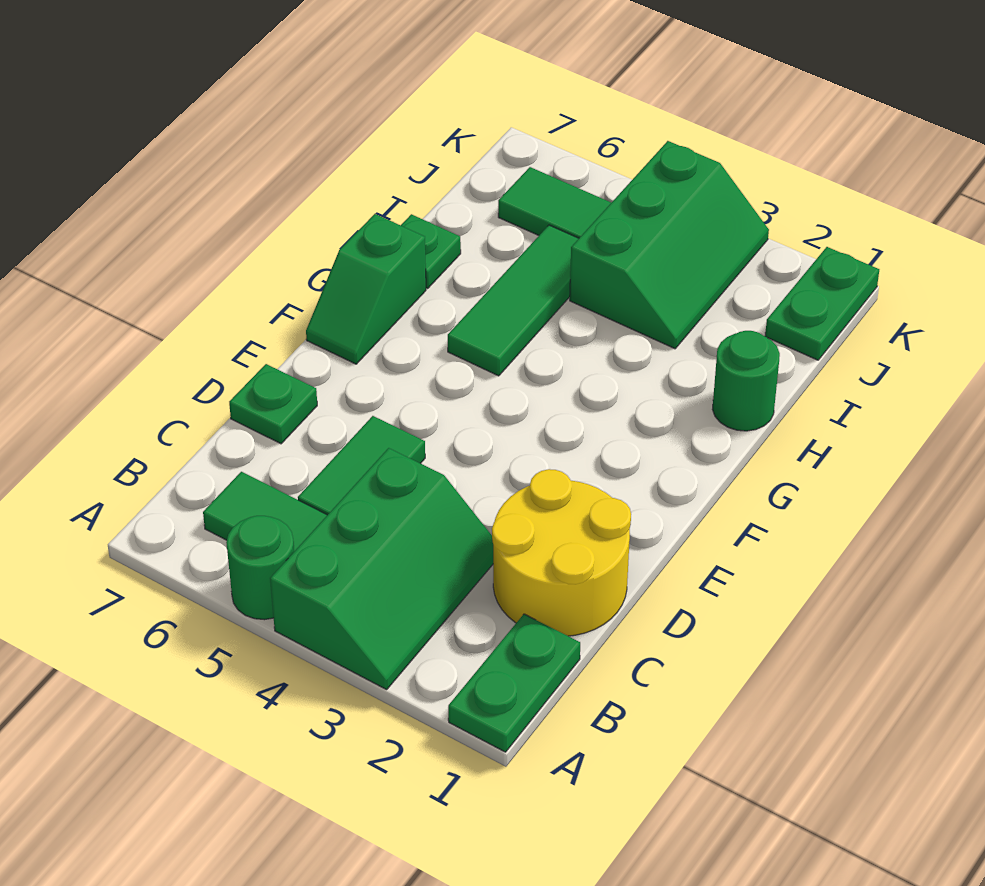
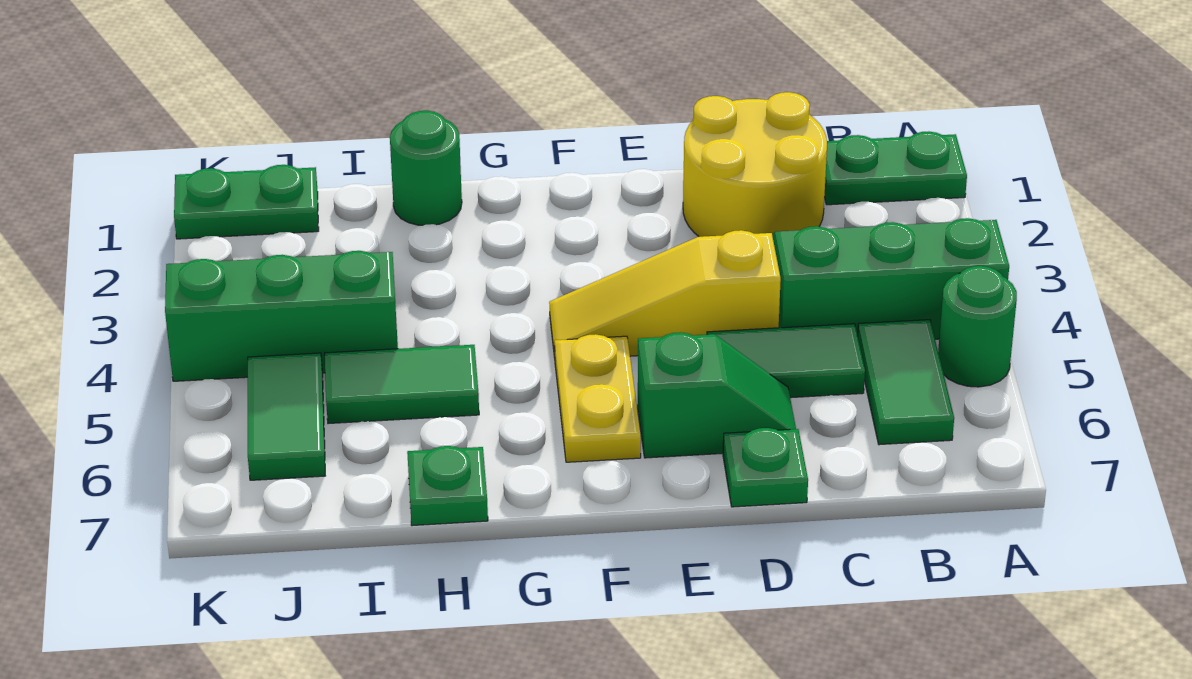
none -> yellow 1x3 slope [549,230,781,358]
none -> yellow 1x2 plate [555,334,641,462]
green 1x2 slope [306,214,426,364] -> green 1x2 slope moved to [638,333,796,458]
green 1x3 tile [448,225,579,376] -> green 1x2 tile [325,345,479,424]

